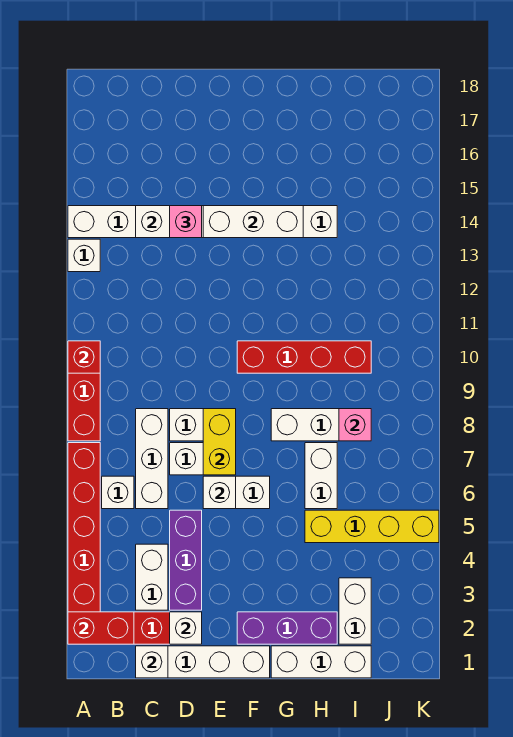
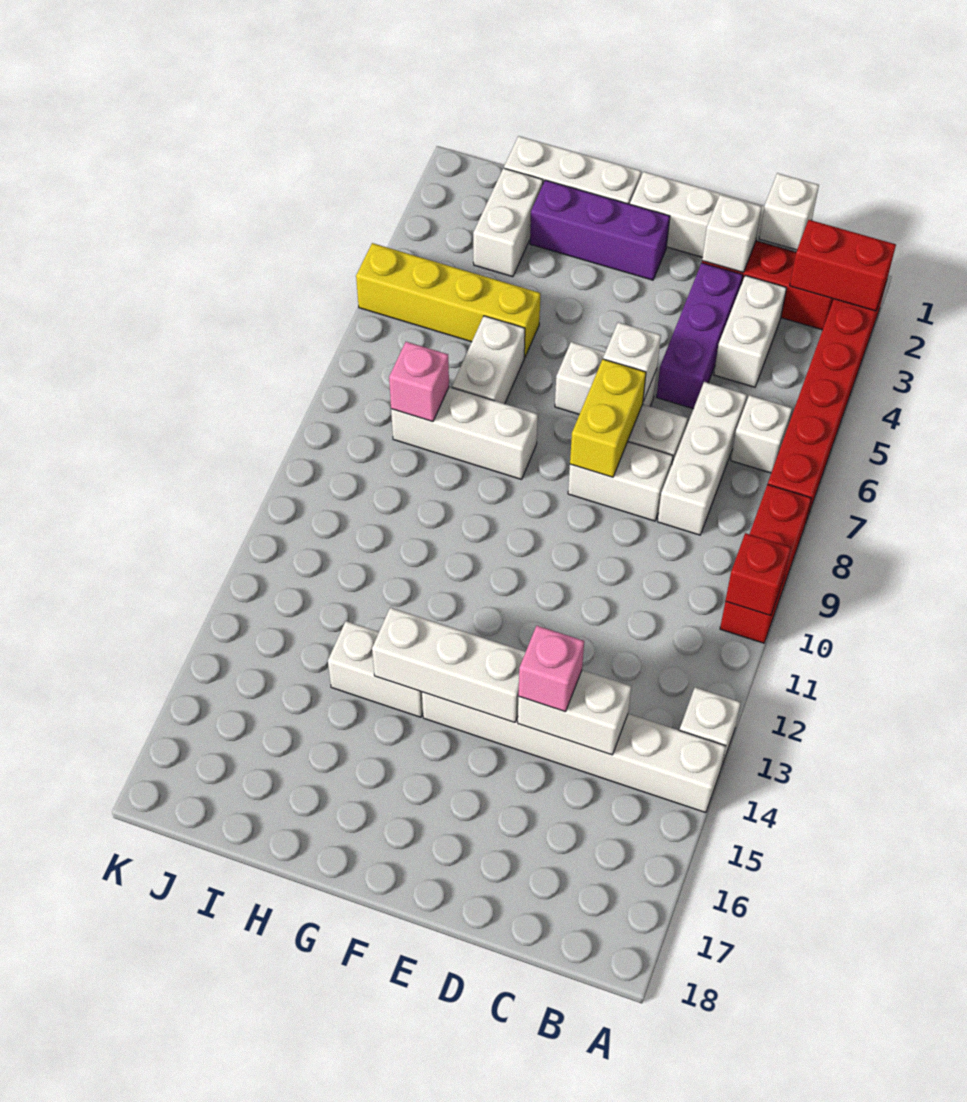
red 1x4 brick [237,341,371,373] -> none

